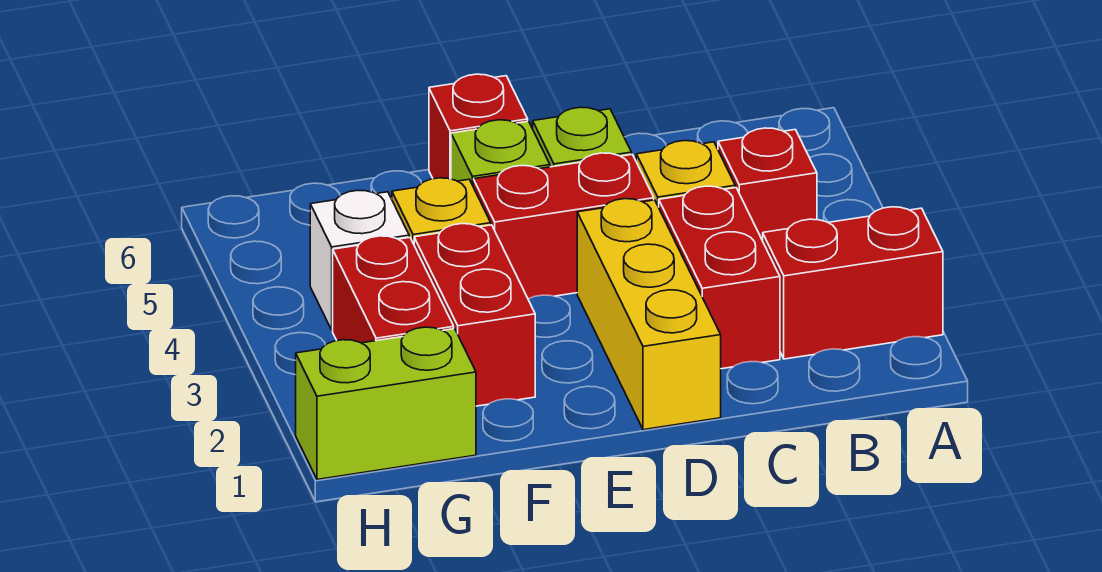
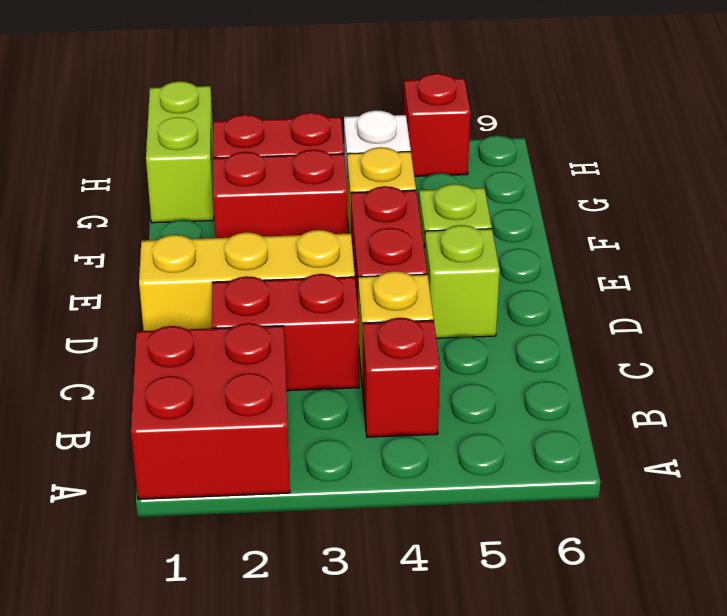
red 1x2 brick [763,207,943,359] -> red 2x2 brick [131,323,290,499]
red 1x1 brick [429,74,528,179] -> red 1x1 brick moved to [404,74,470,176]

